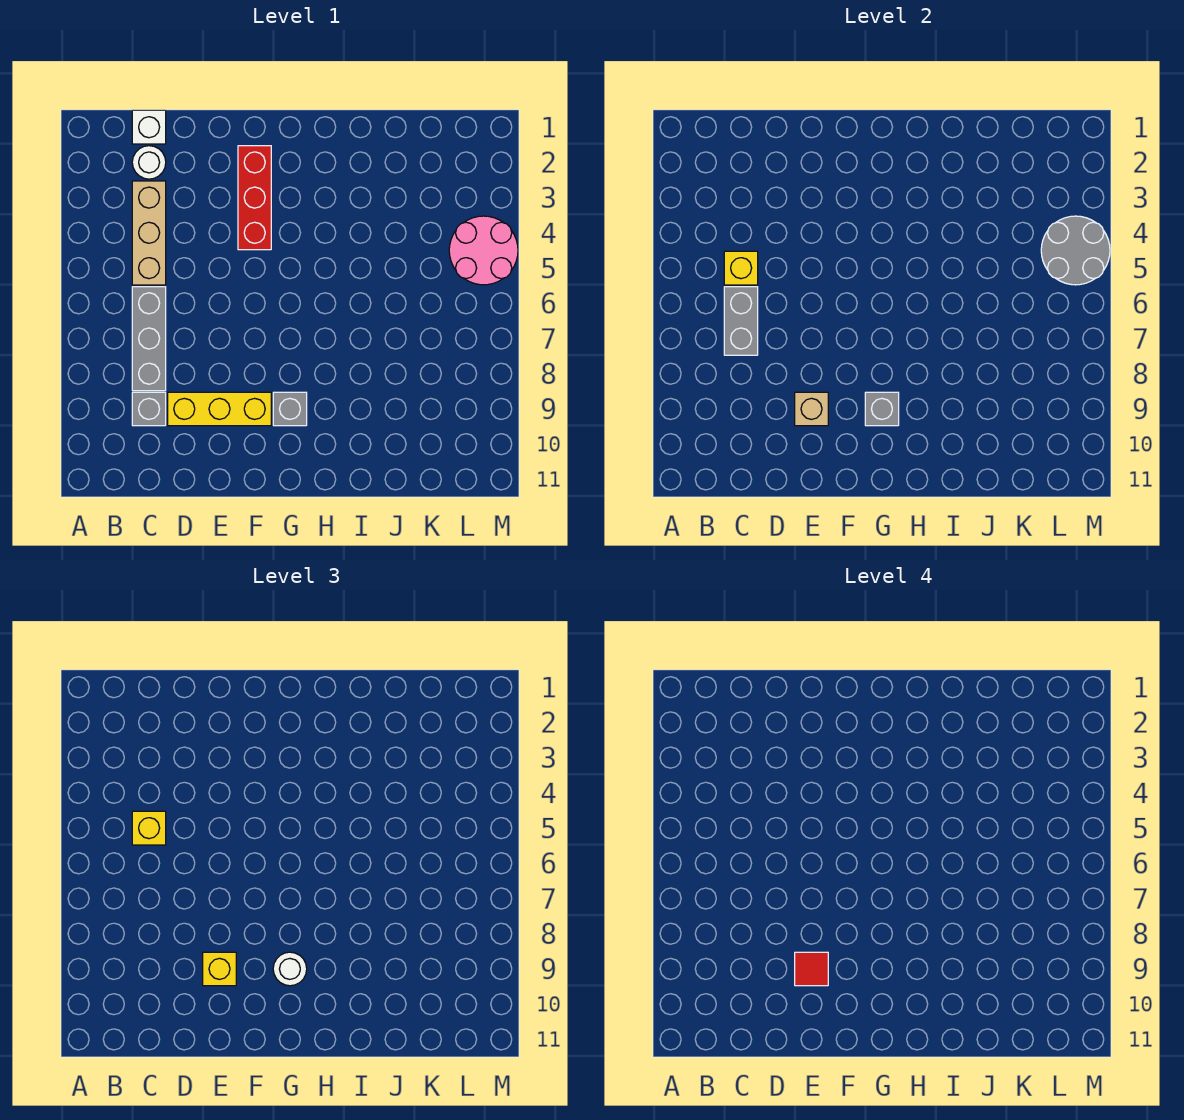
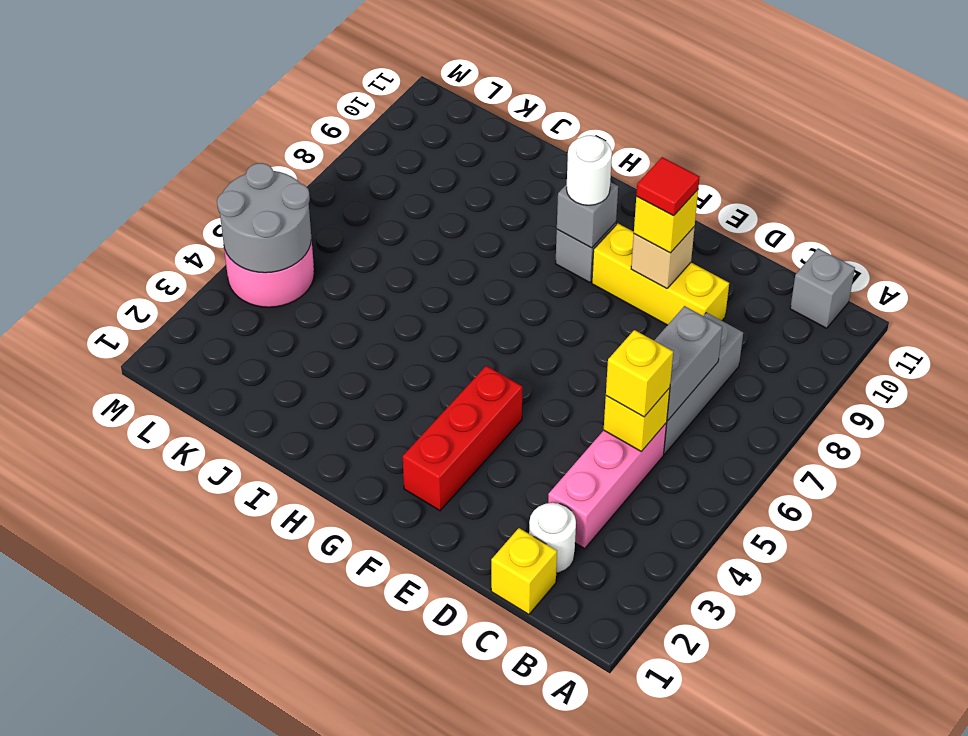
white 1x1 brick [132,110,166,144] -> yellow 1x1 brick [491,528,557,614]
tan 1x3 brick [132,181,166,285] -> pink 1x3 brick [548,423,667,549]
grey 1x1 brick [132,392,166,426] -> grey 1x1 brick moved to [790,248,855,328]

